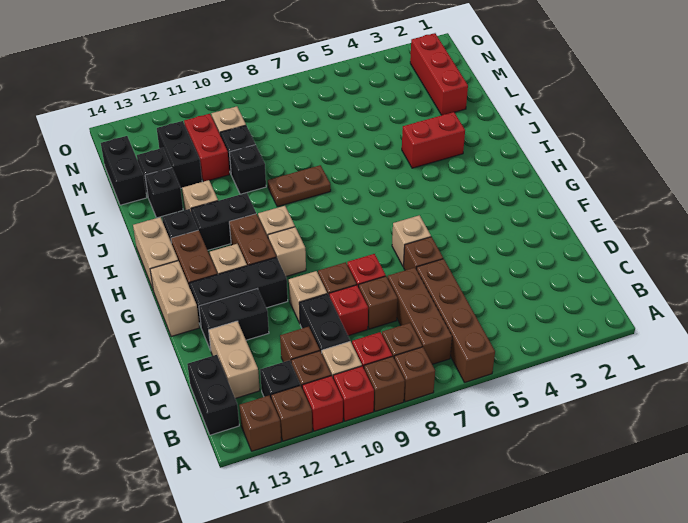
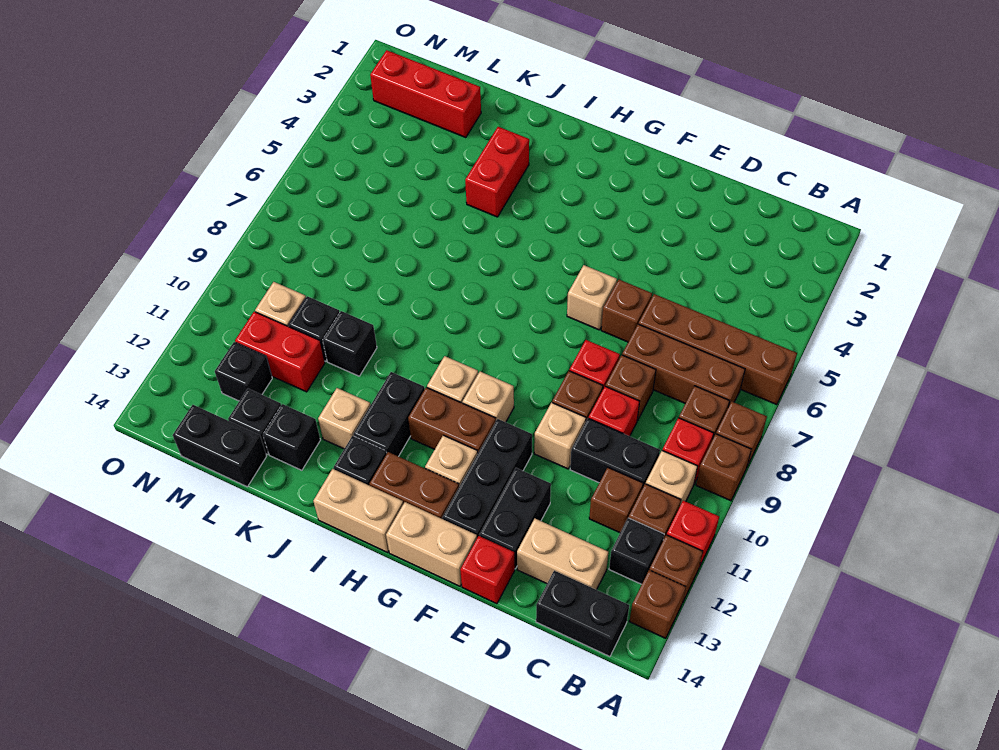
red 1x1 brick [333,366,374,421] -> red 1x1 brick moved to [460,536,515,604]
brown 1x2 plate [268,165,331,207] -> none
black 1x2 brick [157,121,202,188] -> black 1x1 brick [215,342,272,401]

